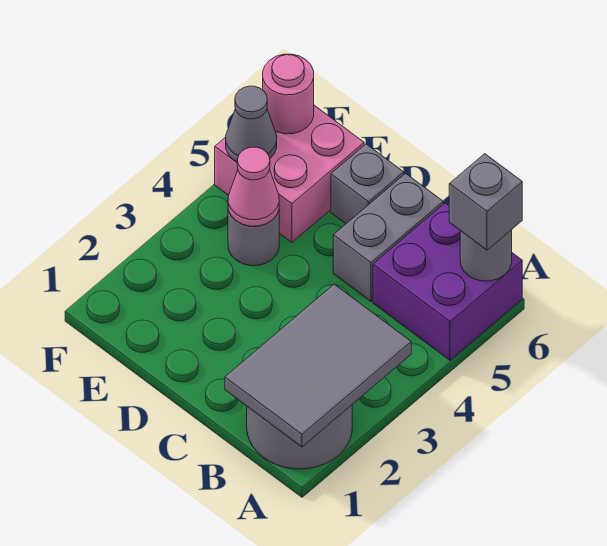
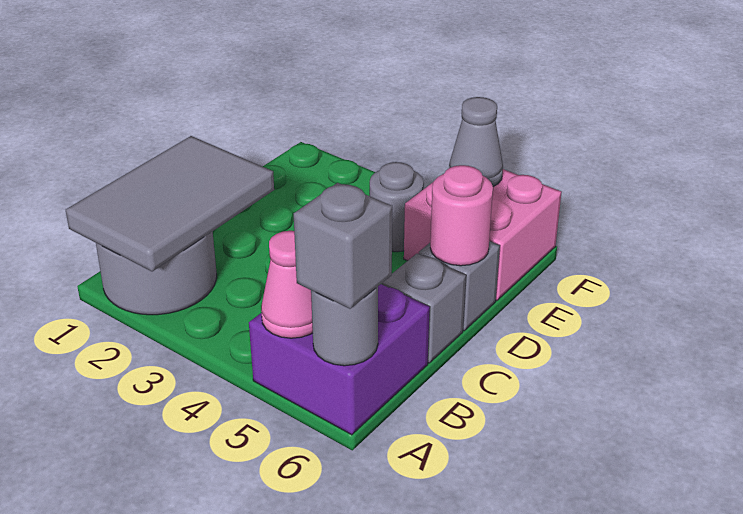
grey 2x3 tile [225,284,411,447] -> grey 2x3 tile turned to [66,136,274,272]
grey 1x2 brick [333,173,443,301] -> grey 1x1 brick [382,254,466,363]
pink 1x1 cone [228,147,279,226] -> pink 1x1 cone moved to [261,231,313,338]
pink 1x1 round brick [263,54,314,134] -> pink 1x1 round brick moved to [430,165,493,266]

